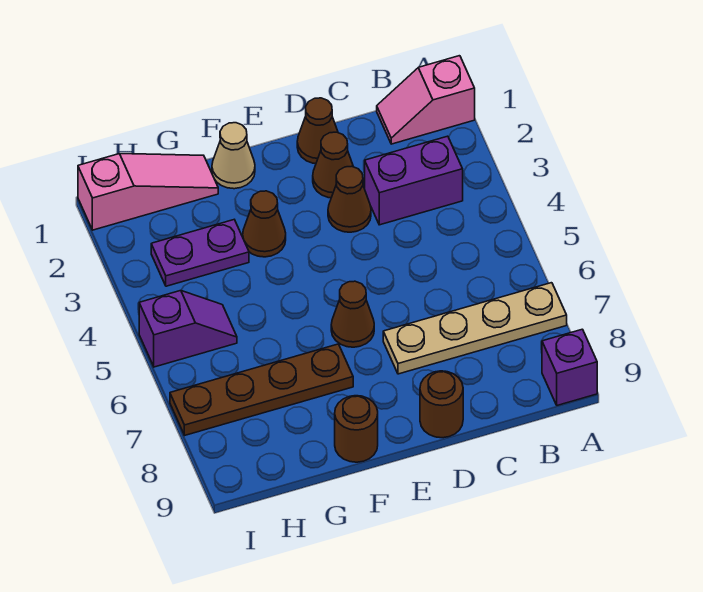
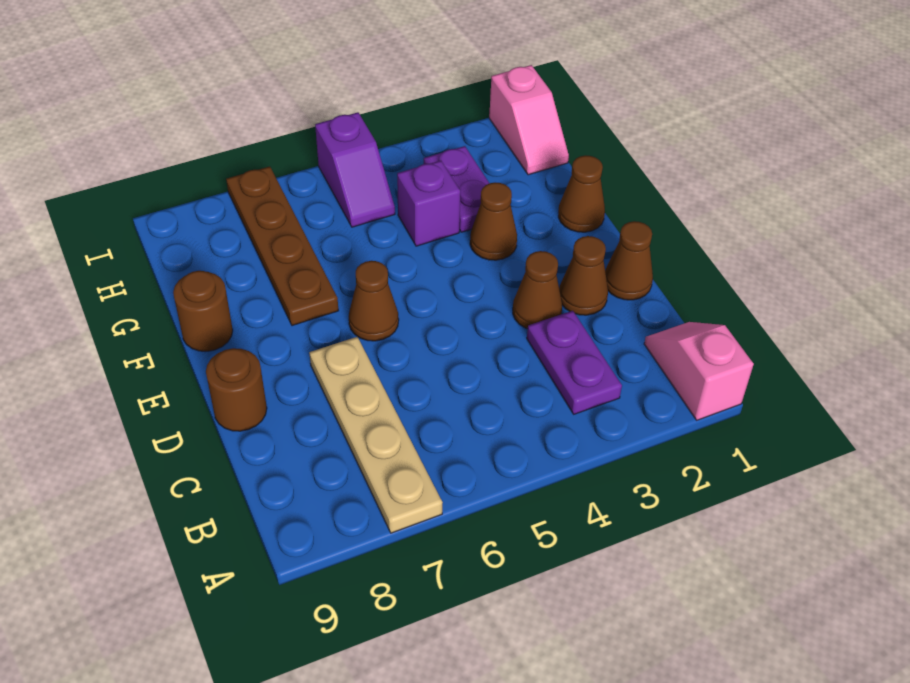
purple 1x1 brick [542,329,597,405] -> purple 1x1 brick moved to [397,161,460,246]
purple 1x2 brick [365,136,463,225] -> purple 1x2 plate [527,311,622,414]
tan 1x1 cone [212,123,255,189] -> brown 1x1 cone [558,155,605,232]
pink 1x3 slope [78,154,218,230] -> pink 1x2 slope [489,65,569,175]

